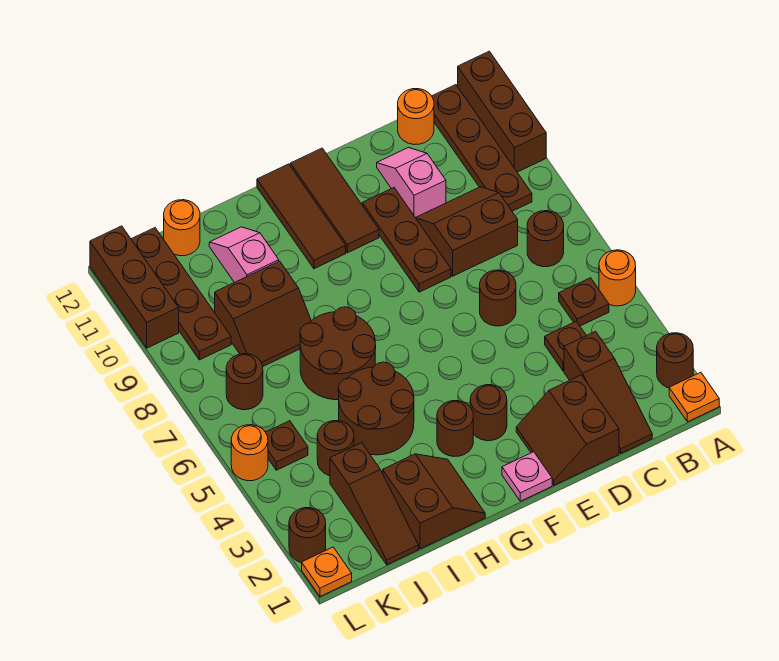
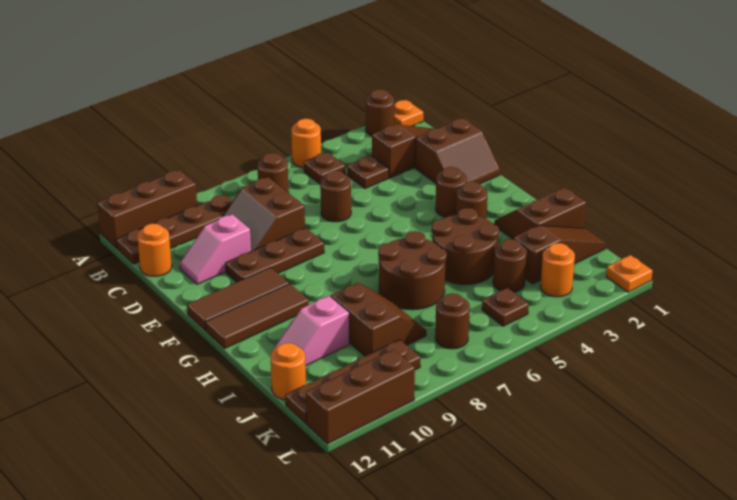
pink 1x1 plate [502,452,552,501] -> none
brown 1x1 round brick [289,508,326,563] -> none
orange 1x1 round brick [231,425,268,481] -> orange 1x1 round brick moved to [540,243,575,297]

